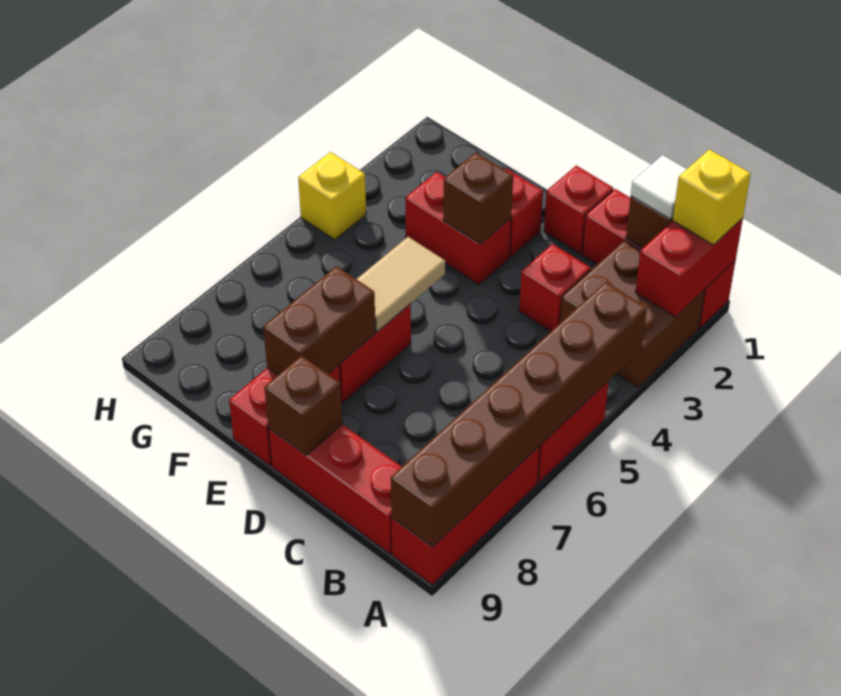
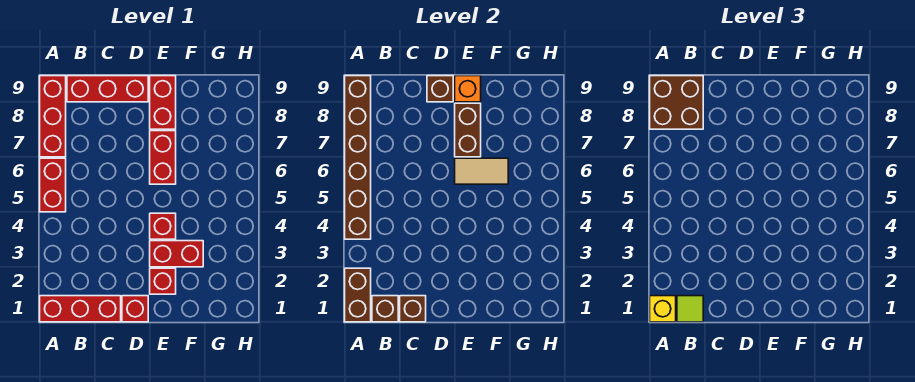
red 1x2 brick [635,218,743,317] -> brown 1x2 brick [345,268,371,322]
brown 2x2 brick [560,241,705,388] -> brown 2x2 brick moved to [650,76,703,129]
white 1x1 tile [631,155,686,220] -> lime 1x1 tile [677,296,703,322]
red 1x1 brick [519,244,591,331] -> red 1x1 brick moved to [150,213,176,239]
brown 1x1 brick [443,153,513,244] -> brown 1x1 brick moved to [400,296,426,322]
tan 1x2 tile [357,237,445,332] -> tan 1x2 tile turned to [455,158,508,184]
none -> orange 1x1 brick [455,76,481,102]
yellow 1x1 brick [298,152,366,240] -> none

